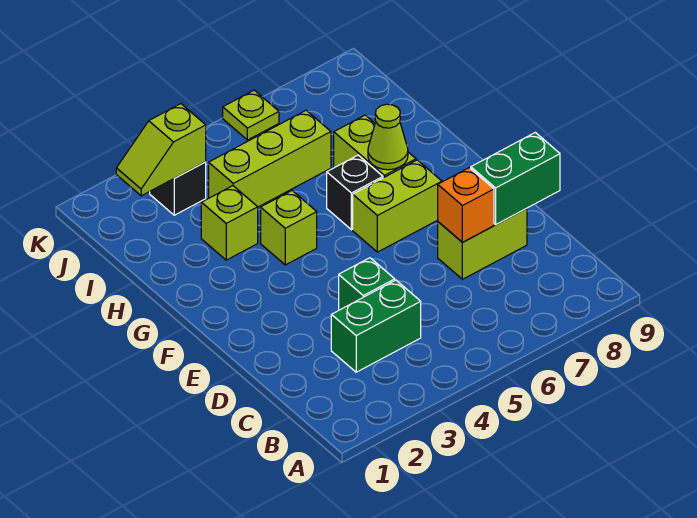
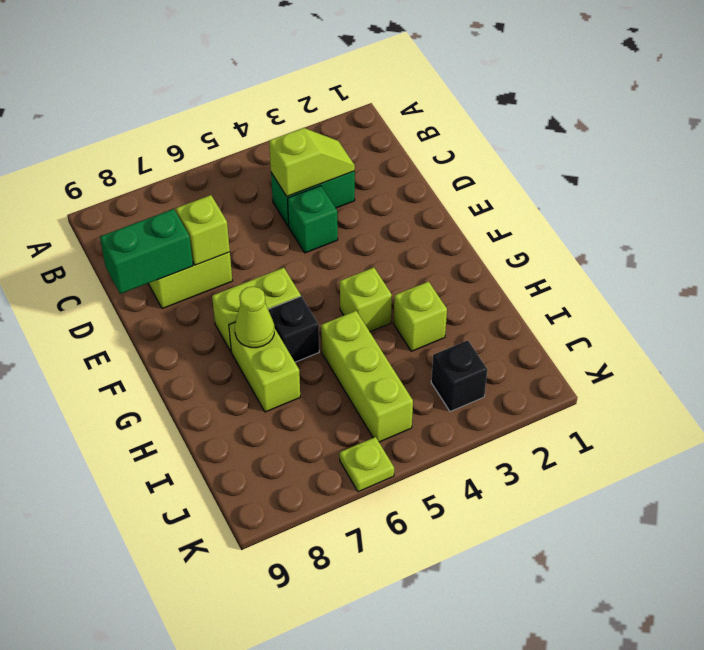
orange 1x1 brick [438,168,494,242] -> lime 1x1 brick [176,195,230,265]
lime 1x3 brick [209,110,331,207] -> lime 1x3 brick turned to [321,311,413,442]
lime 1x2 slope [116,104,206,196] -> lime 1x2 slope moved to [269,128,355,196]

